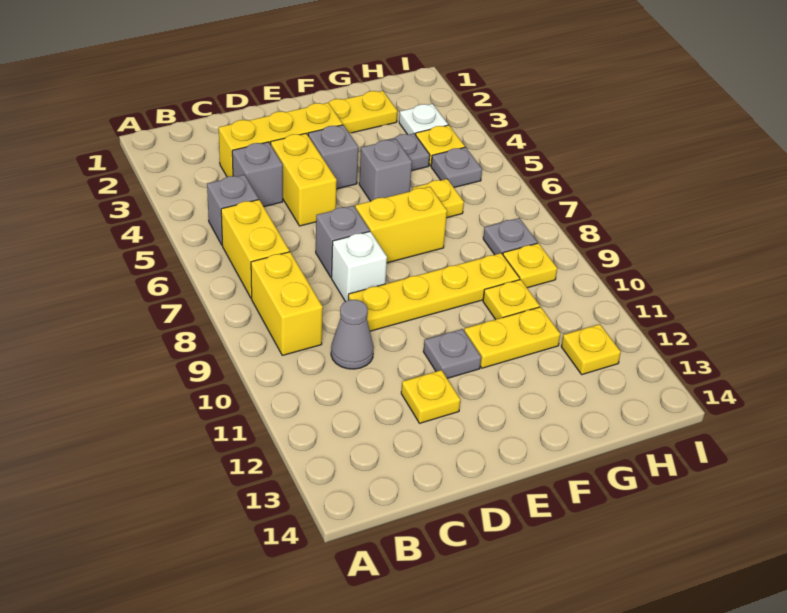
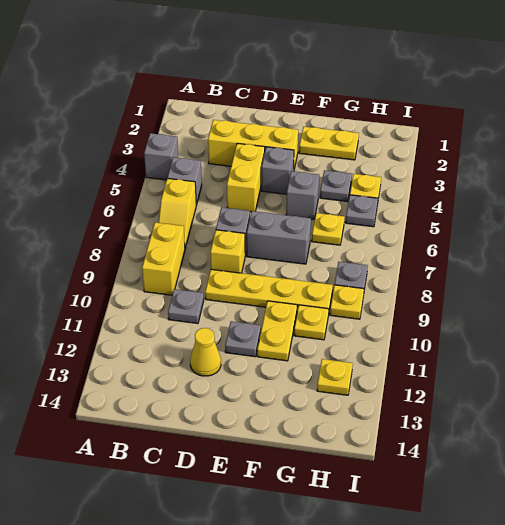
yellow 1x2 brick [221,200,289,299] -> yellow 1x2 slope [159,178,196,248]
grey 1x1 brick [232,142,283,207] -> grey 1x1 brick moved to [144,133,178,180]
grey 1x1 cone [331,300,374,369] -> grey 1x1 plate [168,289,204,324]
white 1x1 brick [332,232,387,302] -> yellow 1x1 brick [210,230,245,273]
yellow 1x1 plate [401,370,460,423] -> yellow 1x1 cone [190,328,221,376]
yellow 1x2 brick [355,187,447,263] -> grey 1x2 brick [247,211,311,264]
yellow 1x2 plate [464,307,560,368] -> yellow 1x2 plate turned to [257,301,297,361]
white 1x1 plate [399,104,448,135] -> none

